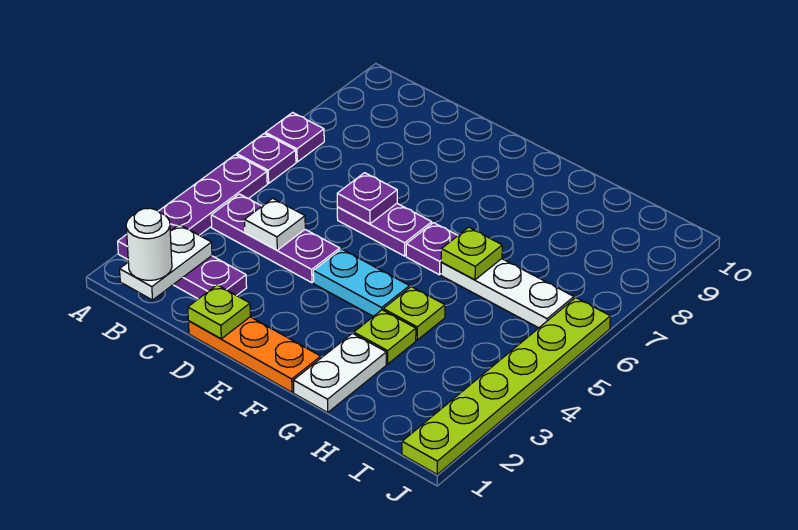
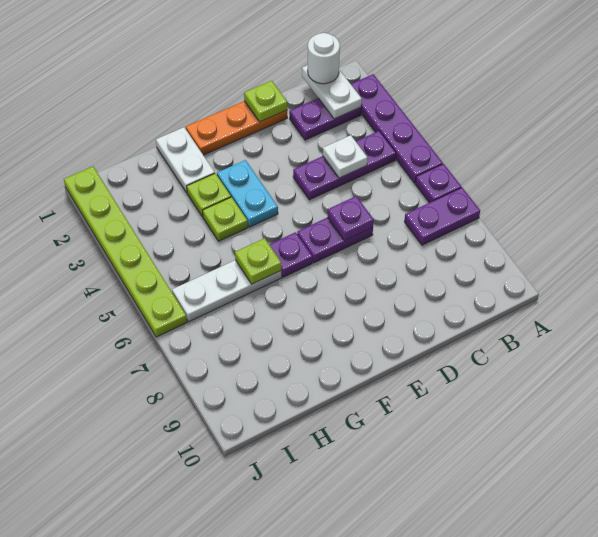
purple 1x1 plate [266,113,324,162] -> purple 1x2 plate [404,187,480,245]
cyan 1x2 plate [313,249,409,316] -> cyan 1x2 plate turned to [217,160,278,227]

